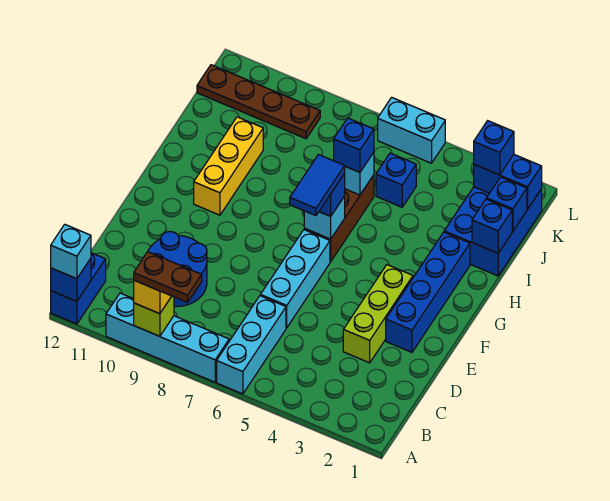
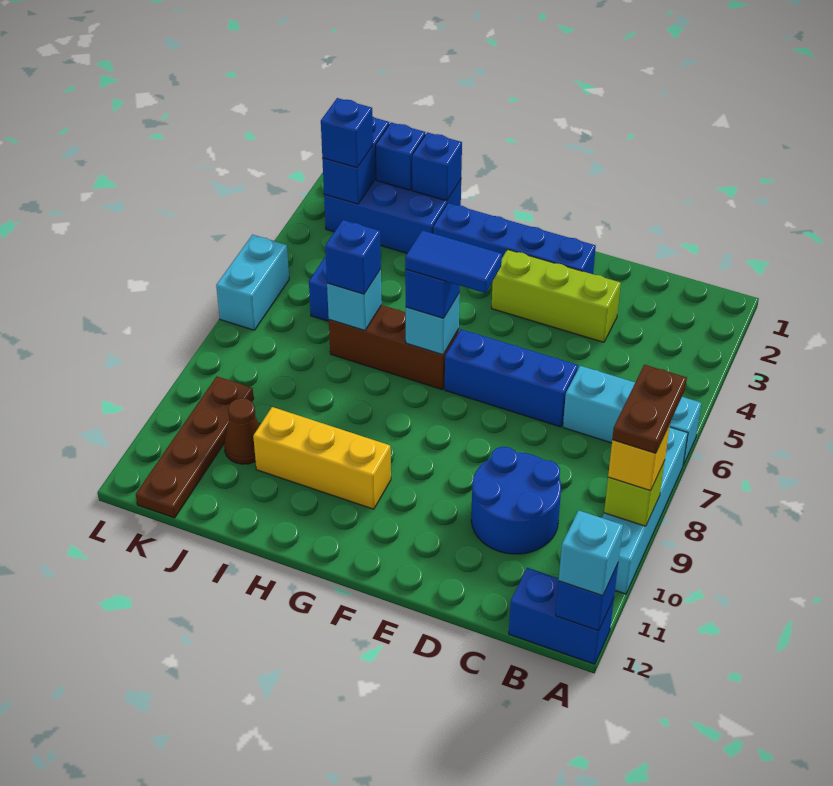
cyan 1x3 brick [260,230,330,328] -> blue 1x3 brick [445,329,578,427]
none -> brown 1x1 cone [224,398,259,464]

